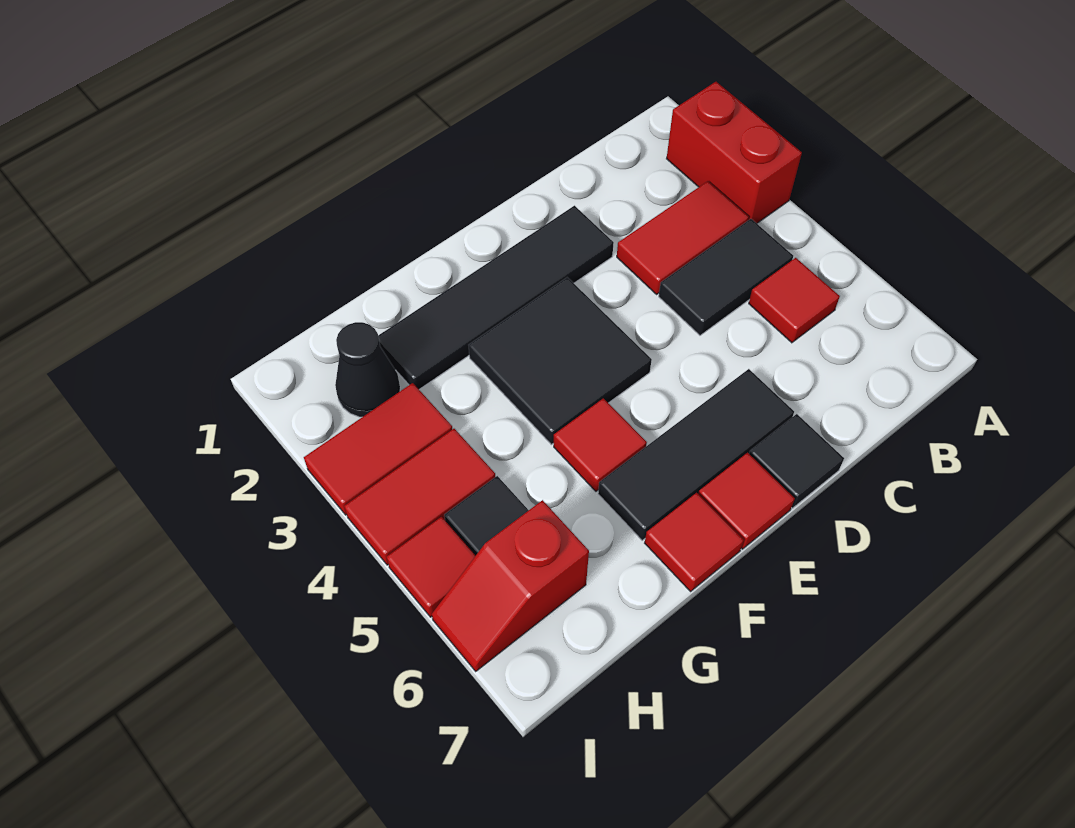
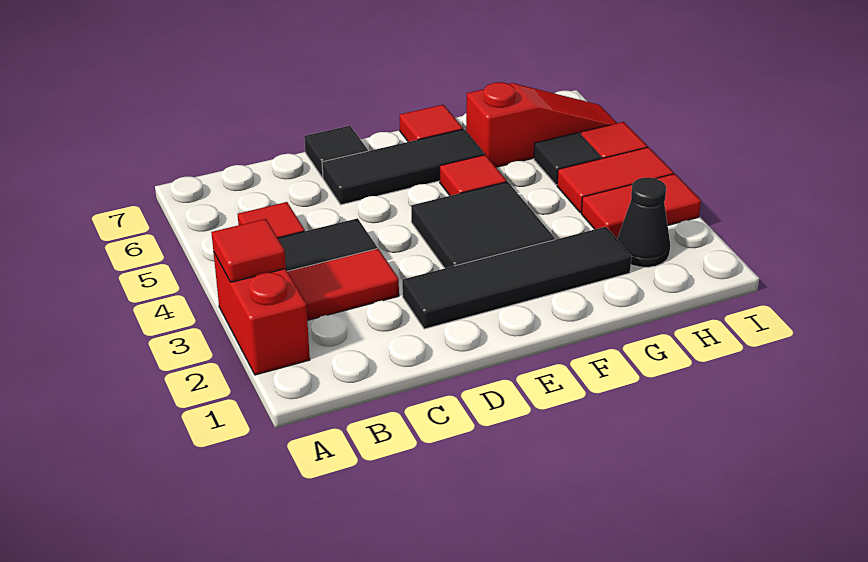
red 1x1 tile [698,453,795,549] -> red 1x1 tile moved to [211,219,286,282]
red 1x2 slope [432,500,589,671] -> red 1x3 slope [466,82,617,167]

